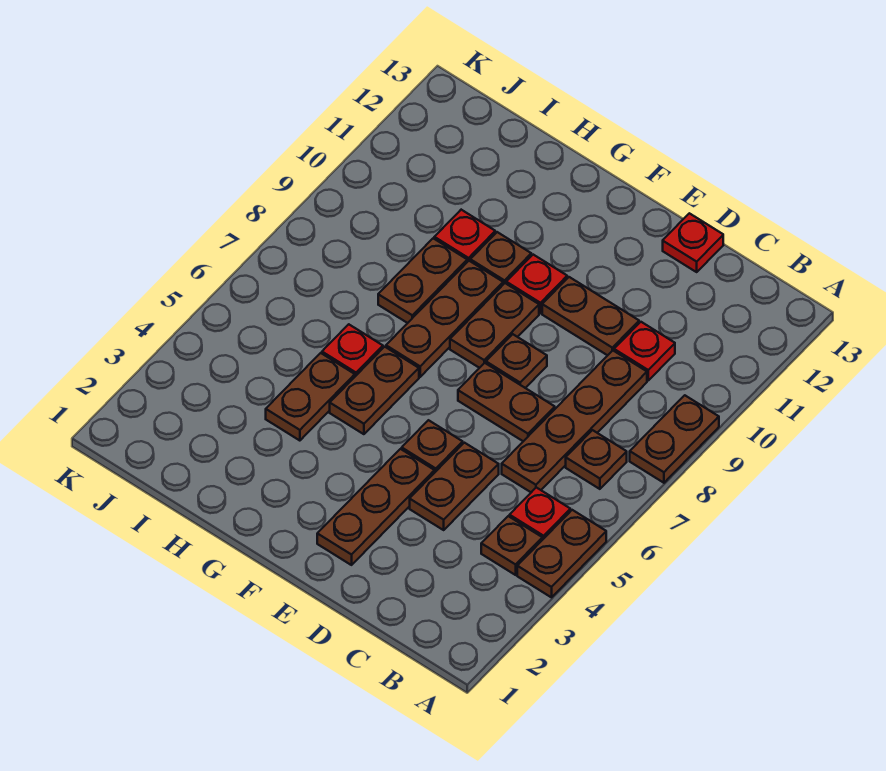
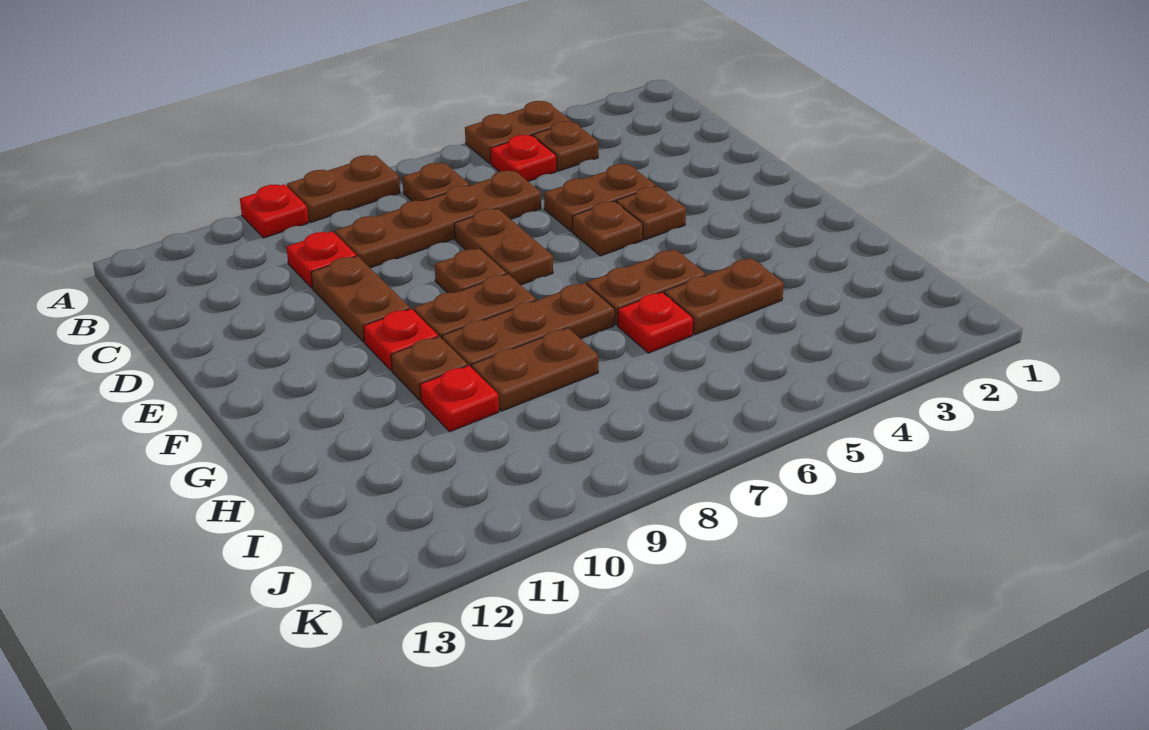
red 1x1 plate [663,213,723,272] -> red 1x1 plate moved to [240,184,309,238]
brown 1x3 plate [317,449,435,565] -> brown 1x1 plate [616,186,686,240]

